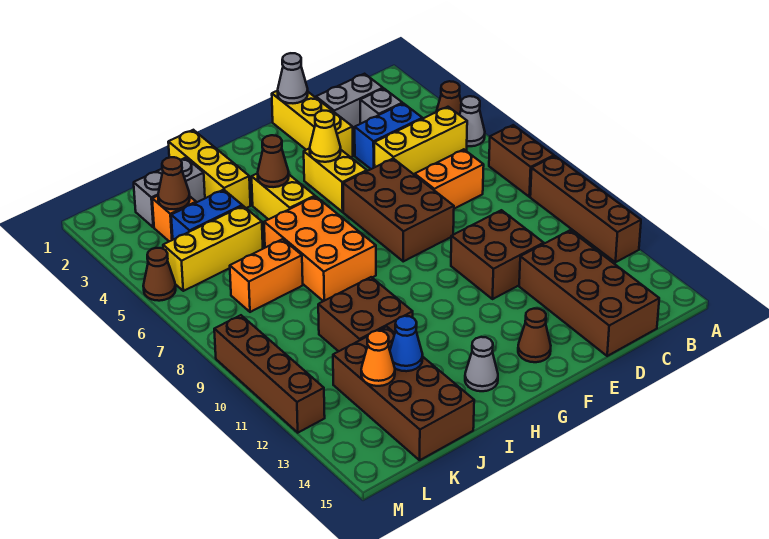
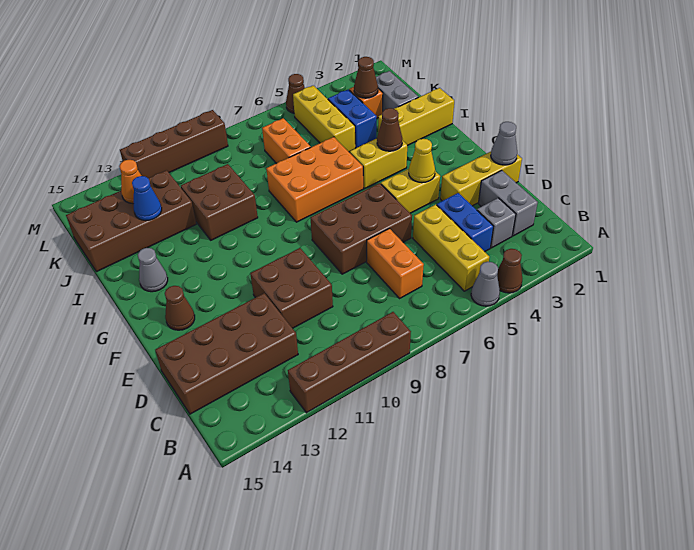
brown 1x2 brick [489,125,554,197] -> none

